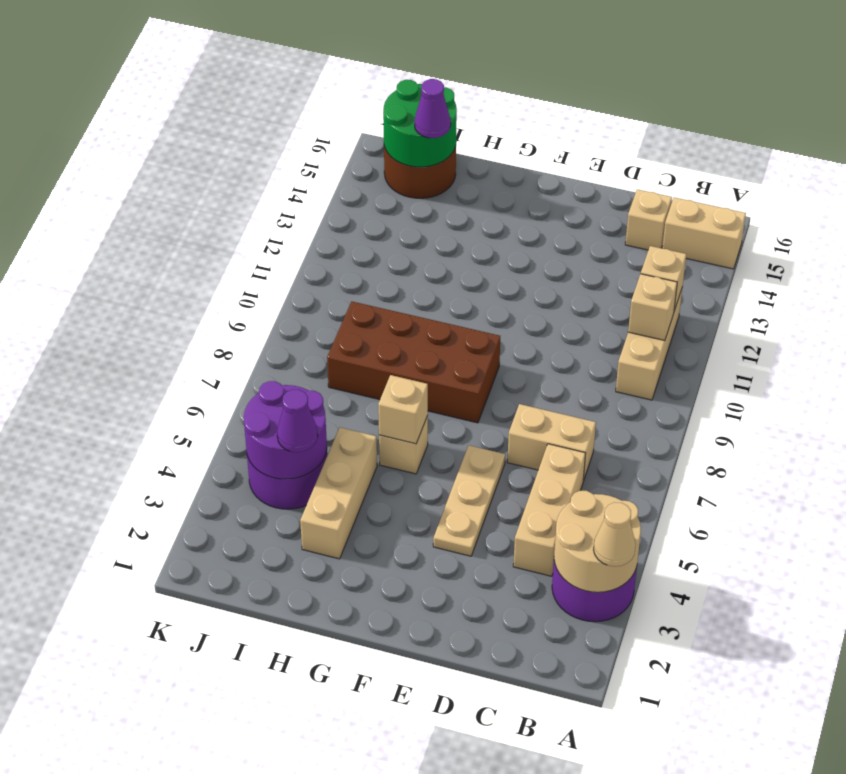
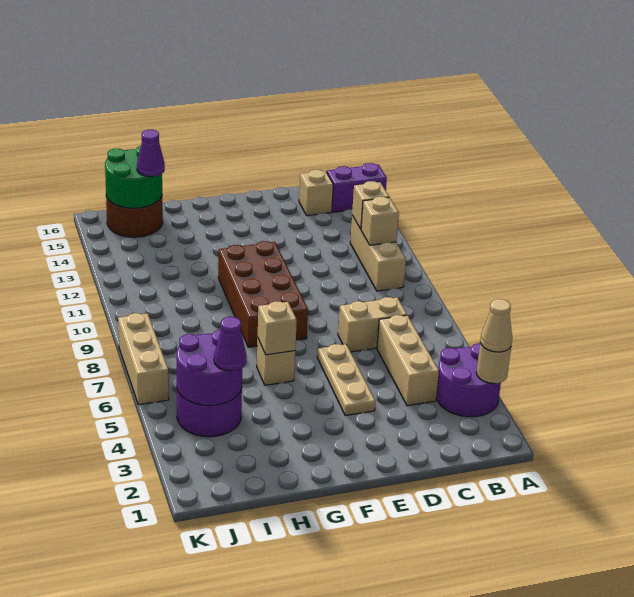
tan 2x2 round brick [554,491,641,592] -> tan 1x1 round brick [476,343,511,383]
tan 1x2 brick [662,197,746,269] -> purple 1x2 brick [327,163,387,212]
brown 2x4 brick [327,302,500,423] -> brown 2x4 brick turned to [218,241,308,347]
tan 1x3 brick [300,427,377,559] -> tan 1x3 brick moved to [118,313,169,405]

